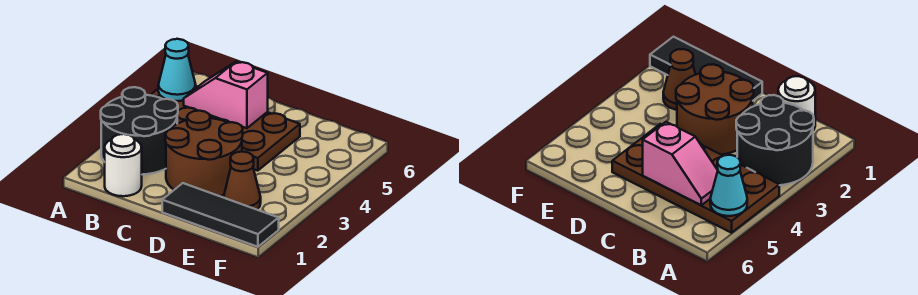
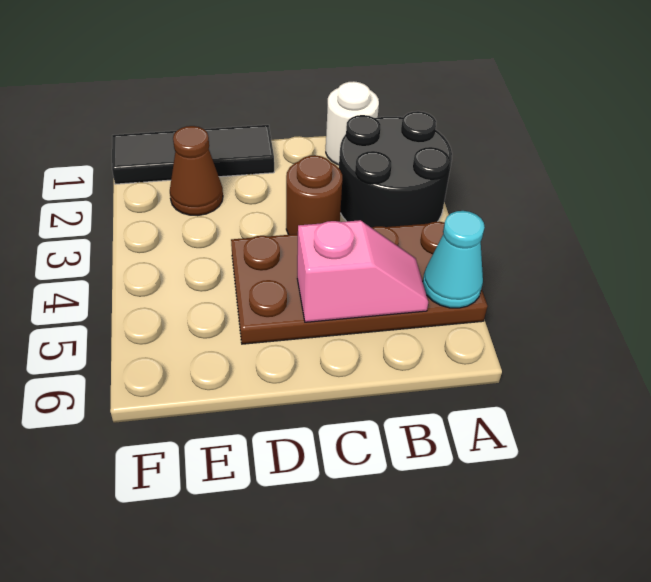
brown 2x2 round brick [165,111,243,196] -> brown 1x1 round brick [286,155,342,235]

